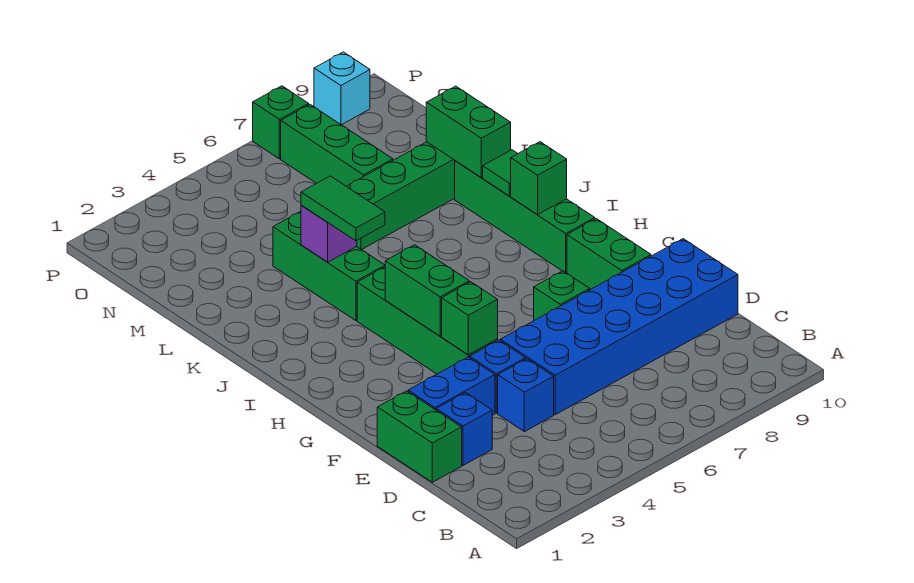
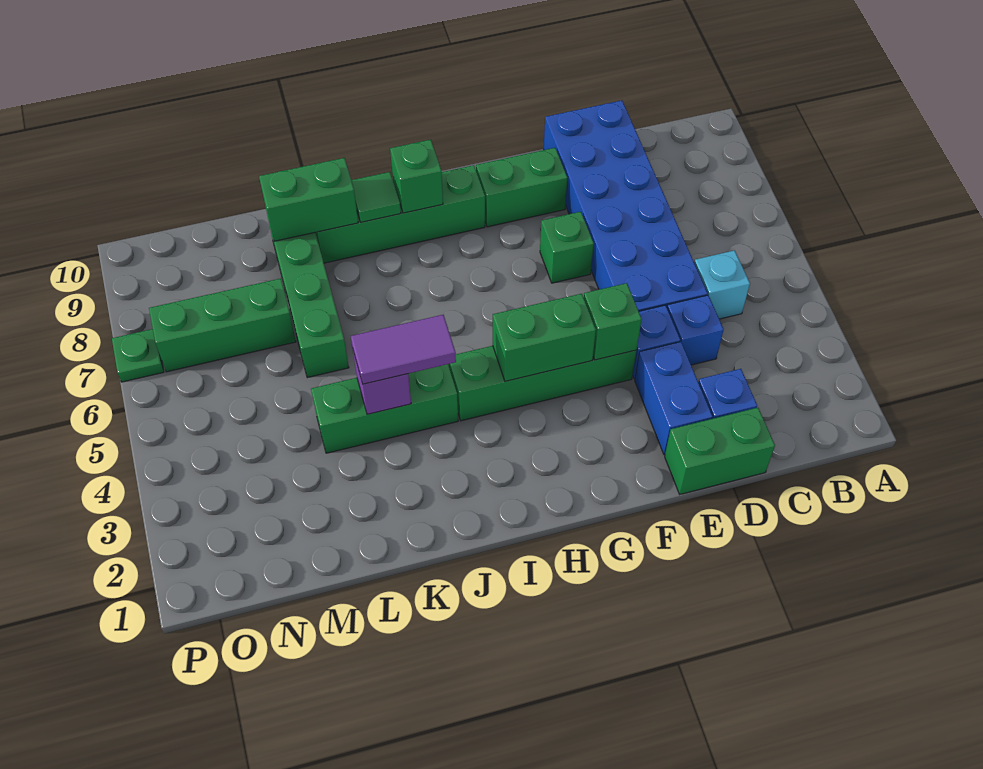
green 1x2 tile [301,176,385,241] -> purple 1x2 tile [351,315,456,384]
green 1x1 brick [253,86,309,159] -> green 1x1 plate [112,329,164,382]
cyan 1x1 brick [314,52,370,125] -> cyan 1x1 brick moved to [694,250,750,319]

